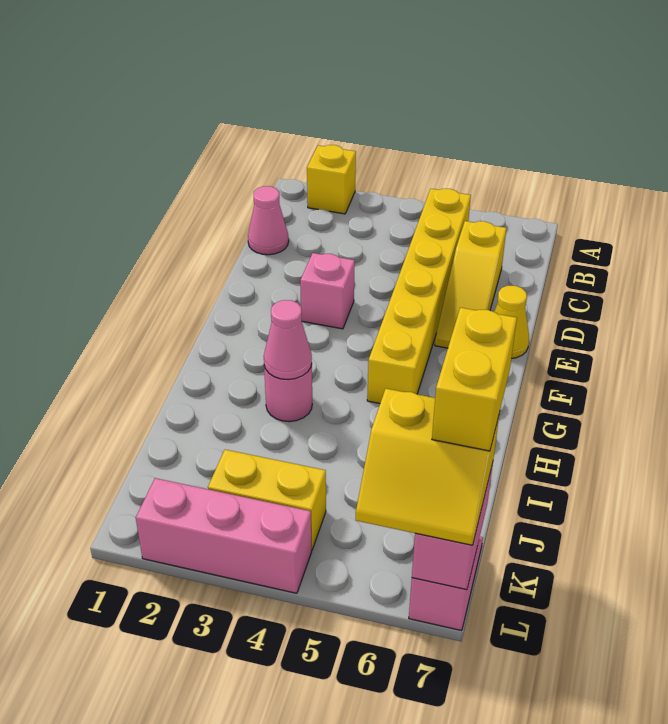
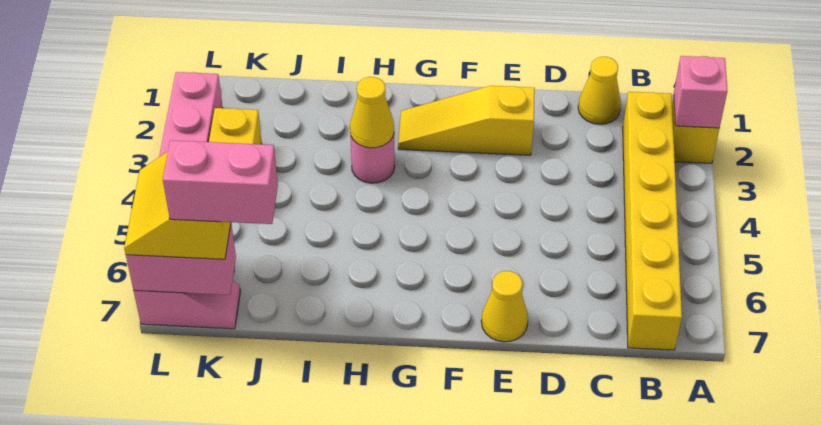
yellow 1x6 brick [367,189,471,403] -> yellow 1x6 brick turned to [623,92,682,350]
pink 1x1 cone [248,186,289,255] -> yellow 1x1 cone [578,57,621,124]
yellow 1x3 slope [435,221,506,348] -> yellow 1x3 slope moved to [398,86,535,155]
pink 1x1 brick [300,253,355,329] -> pink 1x1 brick moved to [674,56,728,128]
pink 1x1 cone [264,300,312,380] -> yellow 1x1 cone [350,77,394,148]
yellow 1x2 brick [432,308,517,451] -> pink 1x2 brick [163,140,278,224]

